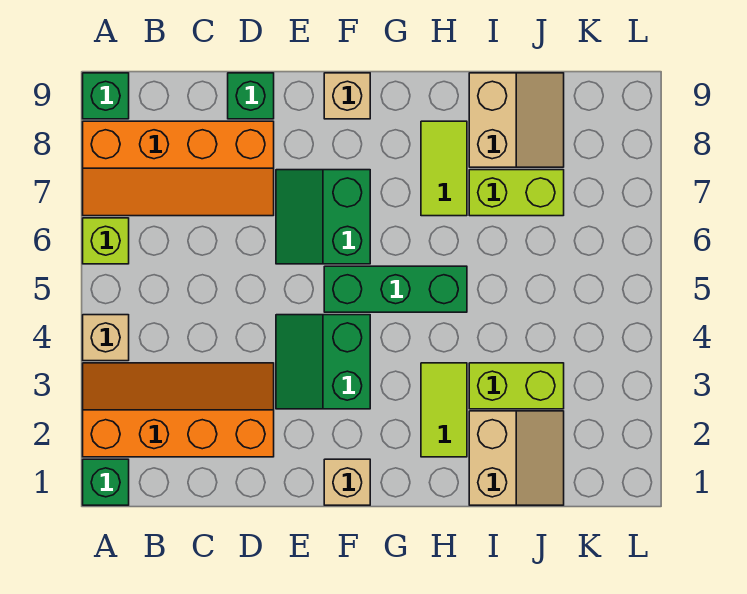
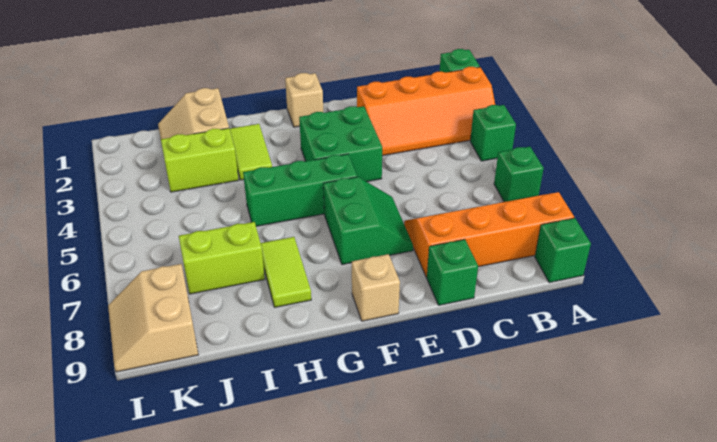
tan 1x1 brick [83,315,129,361] -> green 1x1 brick [470,105,516,161]
lime 1x1 brick [83,218,129,264] -> green 1x1 brick [494,147,544,202]
green 2x2 slope [276,315,370,409] -> green 2x2 brick [299,106,382,182]
tan 2x2 slope [469,73,564,167] -> tan 2x2 slope moved to [108,264,198,372]

